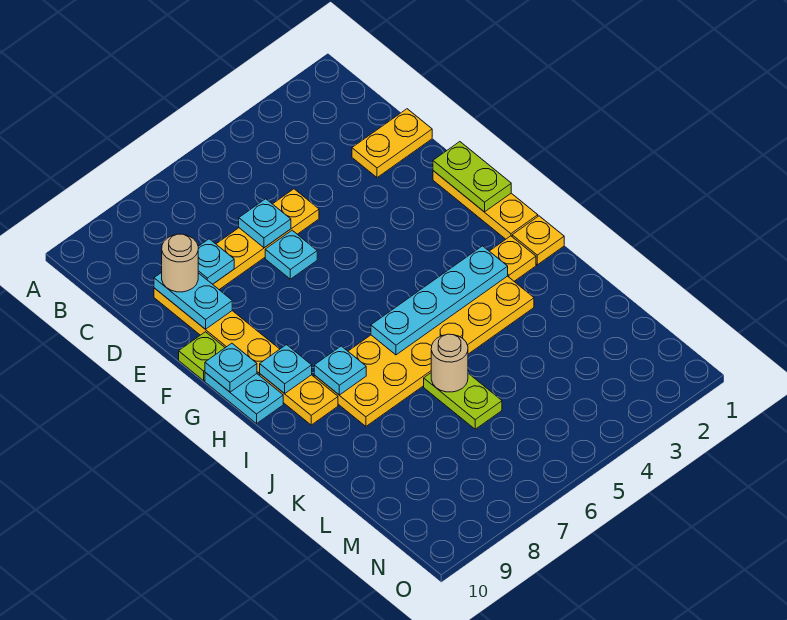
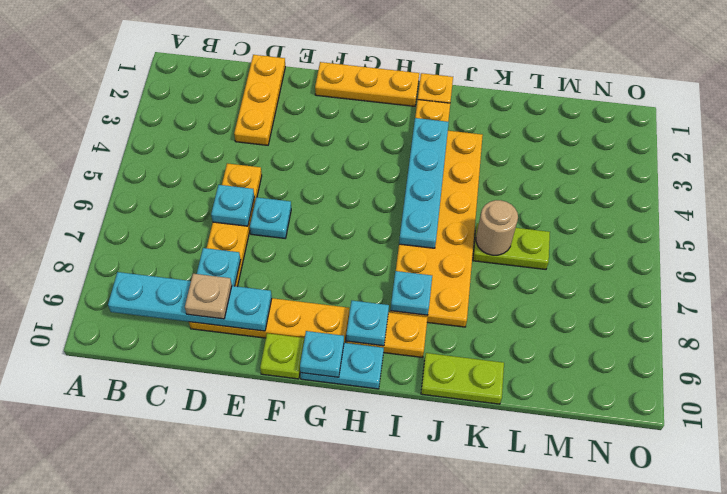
yellow 1x2 plate [352,109,432,178] -> yellow 1x3 plate [234,55,285,145]
cyan 1x2 plate [154,272,232,329] -> cyan 1x4 plate [108,272,272,331]
tan 1x1 round brick [162,234,198,292] -> tan 1x1 plate [185,274,232,319]
lime 1x2 plate [433,142,511,212] -> lime 1x2 plate moved to [421,353,504,404]

